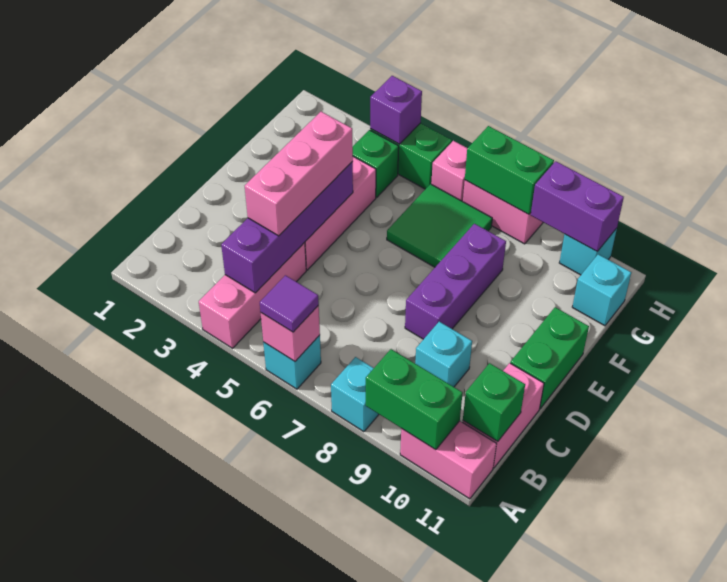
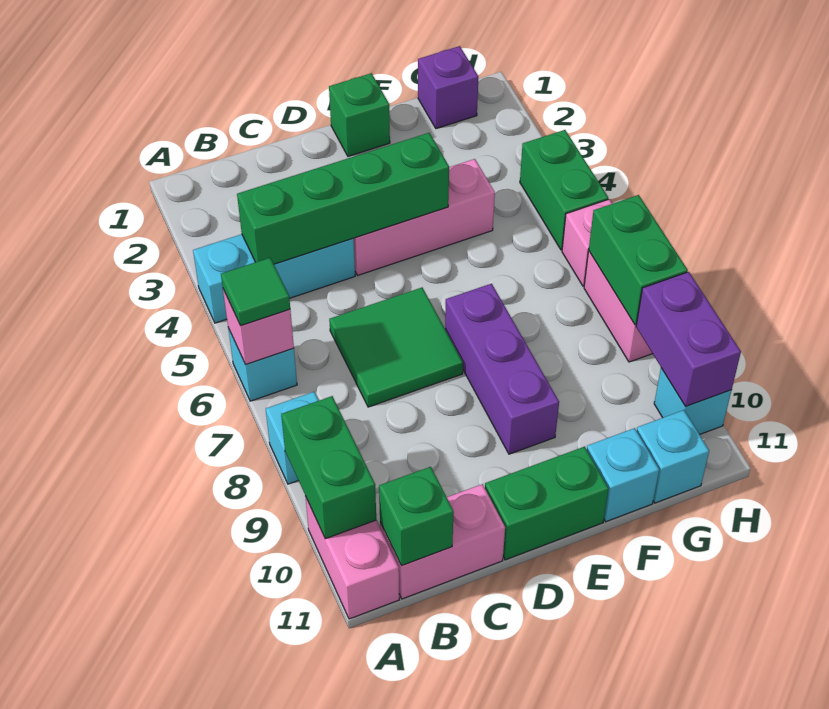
pink 1x3 brick [199,243,306,348] -> cyan 1x3 brick [193,234,355,323]
purple 1x1 tile [260,275,319,332] -> green 1x1 tile [221,258,290,326]
purple 1x4 brick [221,162,353,293] -> green 1x4 brick [237,133,449,264]
pink 1x3 brick [245,112,353,236] -> none
cyan 1x1 brick [415,322,472,387] -> cyan 1x1 brick moved to [587,428,659,522]
purple 1x3 brick [405,224,506,339] -> purple 1x3 brick turned to [445,284,559,454]
green 2x2 tile [387,184,492,267] -> green 2x2 tile moved to [329,288,463,407]
green 1x1 brick [353,130,399,197] -> green 1x1 brick moved to [329,73,390,156]
purple 1x1 brick [370,76,422,144] -> purple 1x1 brick moved to [418,46,478,129]

